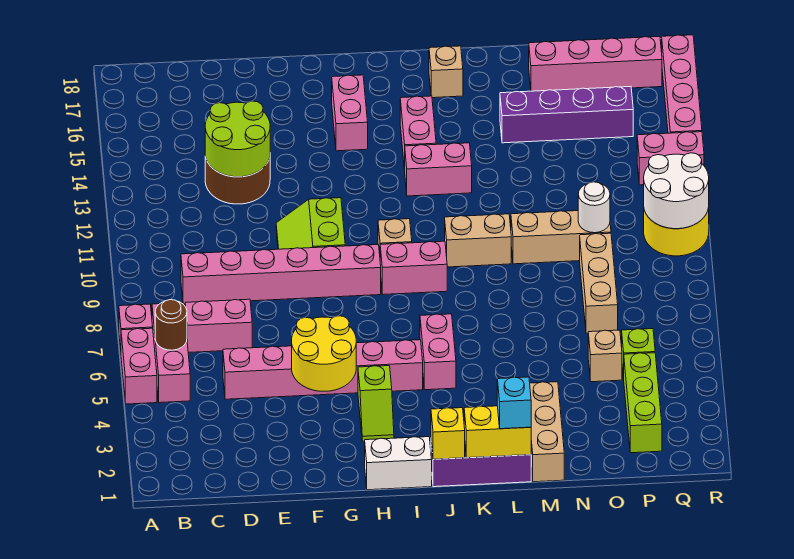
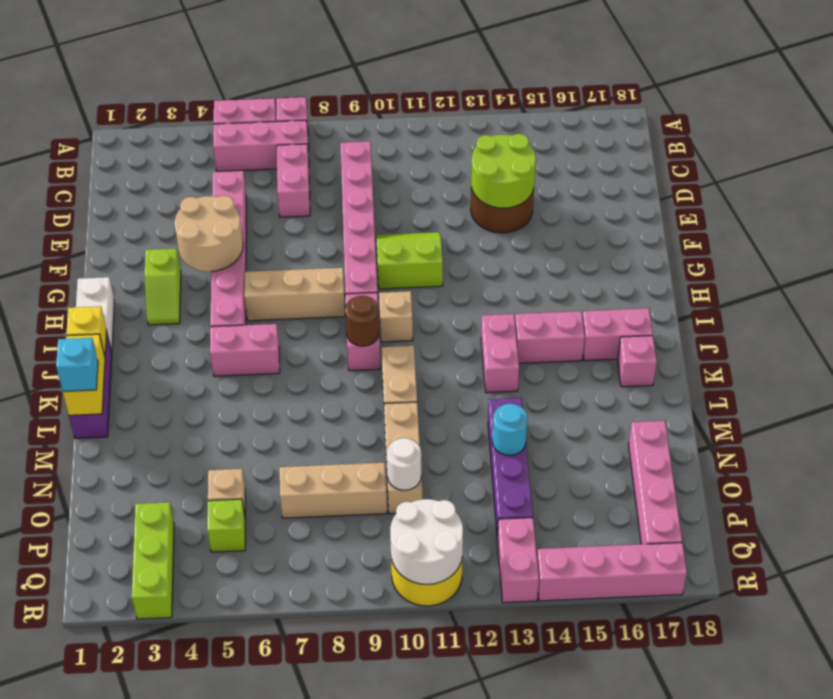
brown 1x1 round brick [155,300,187,350] -> brown 1x1 round brick moved to [345,296,379,346]
yellow 2x2 round brick [292,316,356,391] -> tan 2x2 round brick [175,196,243,272]
lime 1x2 slope [358,366,394,441] -> lime 1x2 slope turned to [145,249,181,325]
pink 1x2 brick [332,75,368,151] -> pink 1x2 brick moved to [583,308,653,361]
tan 1x1 brick [429,46,463,98] -> pink 1x1 brick [618,336,657,387]
tan 1x3 brick [530,382,564,482] -> tan 1x3 brick moved to [245,268,345,321]
purple 1x4 brick [500,87,633,143] -> purple 1x4 brick moved to [488,398,533,539]
none -> cyan 1x1 round brick [492,404,527,455]
lime 1x3 brick [624,353,662,453] -> lime 1x3 brick turned to [132,502,174,619]

